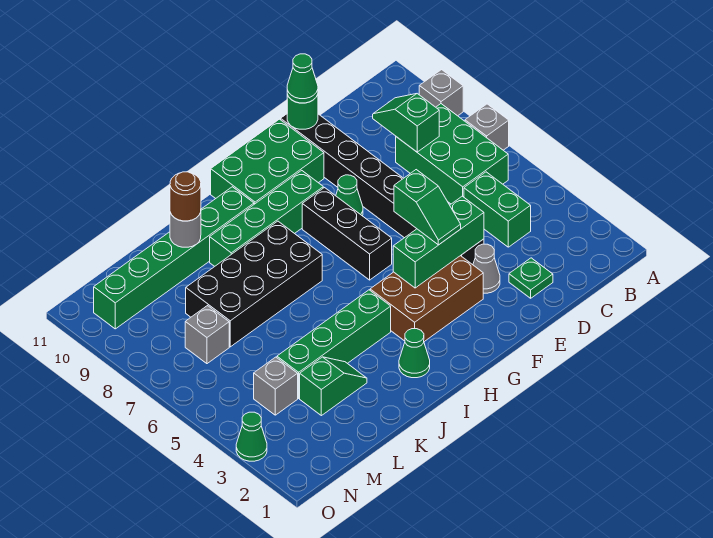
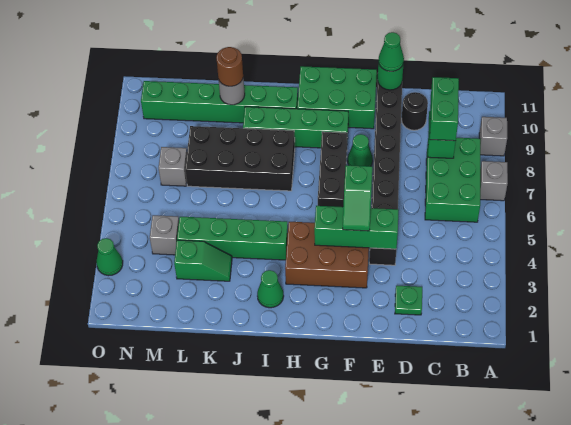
green 1x2 brick [464,172,531,247] -> green 1x2 brick moved to [430,77,459,141]
none -> black 1x1 round brick [402,92,428,130]
grey 1x1 cone [473,244,500,293] -> none

